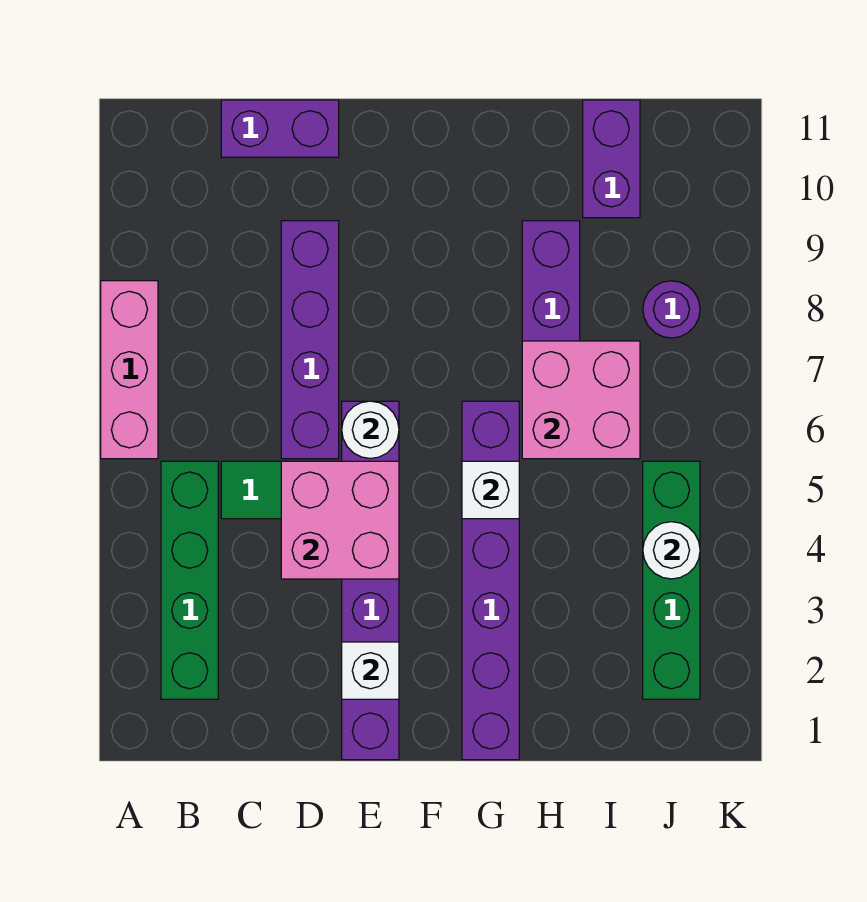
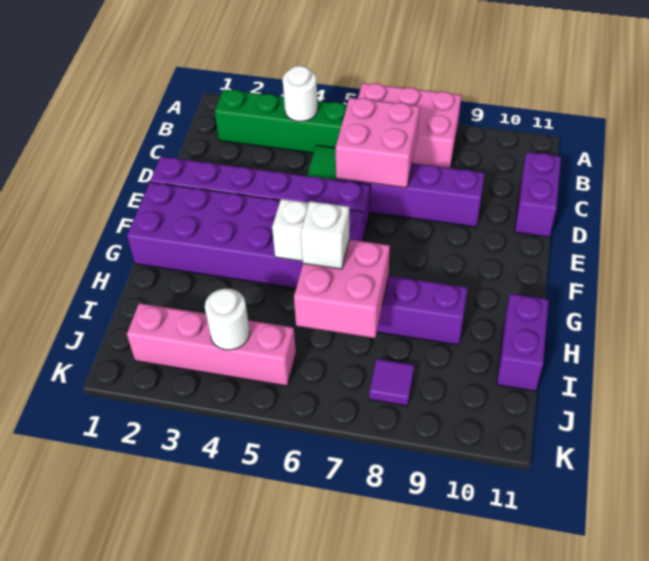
pink 1x3 brick [101,281,158,459] -> pink 2x3 brick [358,83,461,168]
pink 2x2 brick [281,461,399,579] -> pink 2x2 brick moved to [336,98,420,188]
white 1x1 brick [342,642,399,699] -> white 1x1 brick moved to [301,201,349,269]
white 1x1 round brick [342,401,399,459] -> white 1x1 round brick moved to [283,66,318,121]
purple 1x6 brick [462,401,519,760] -> purple 2x6 brick [127,182,364,288]
purple 1x2 brick [583,100,640,218] -> purple 1x2 brick turned to [497,294,549,391]
green 1x4 brick [643,461,700,699] -> pink 1x4 brick [127,303,296,386]
purple 1x1 round brick [643,281,700,338] -> purple 1x1 tile [369,359,414,406]

